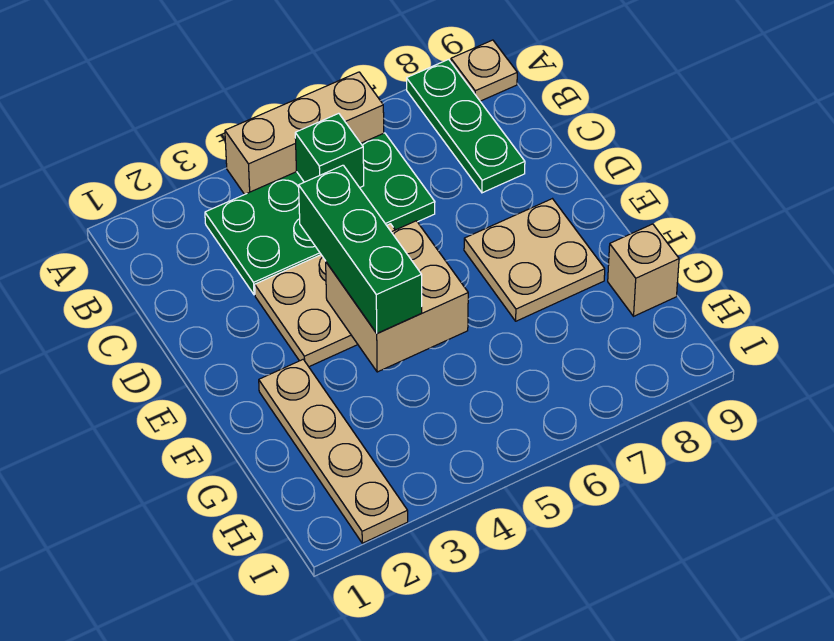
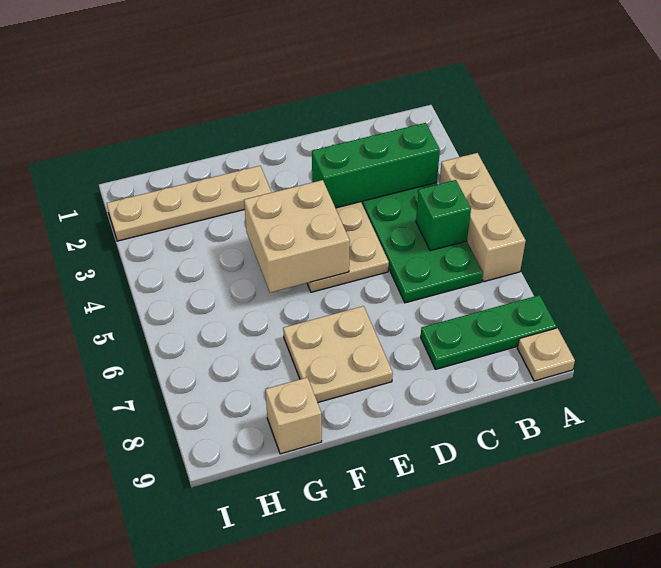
green 1x3 brick [299,165,422,333] -> green 1x3 brick moved to [312,123,440,208]

